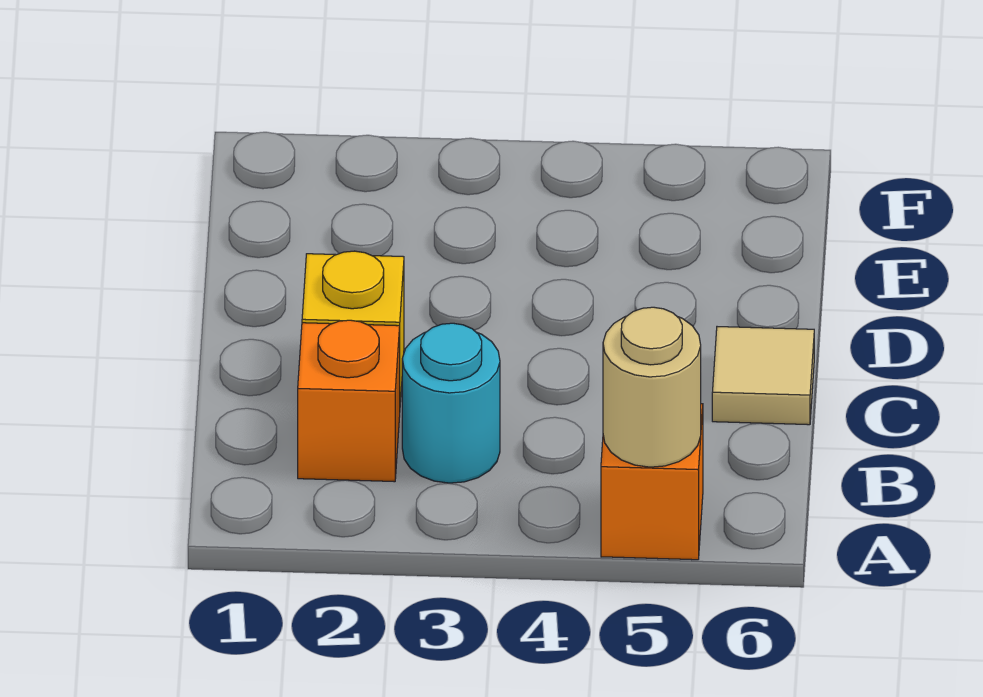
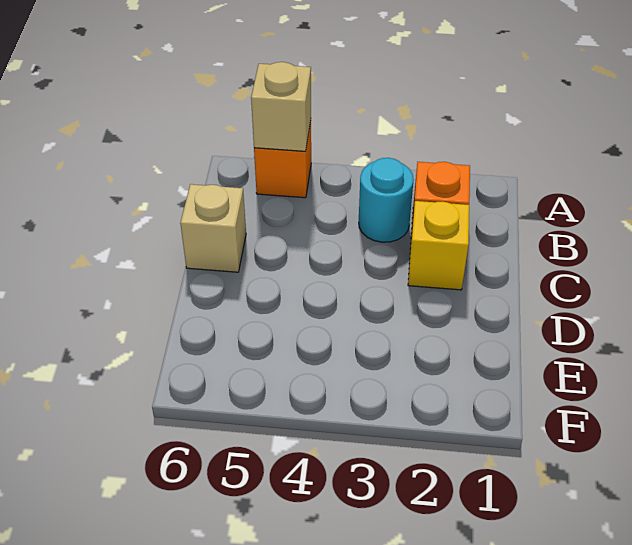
tan 1x1 round brick [603,307,701,467] -> tan 1x1 brick [251,62,311,151]
tan 1x1 tile [712,327,814,425] -> tan 1x1 brick [180,184,246,272]

